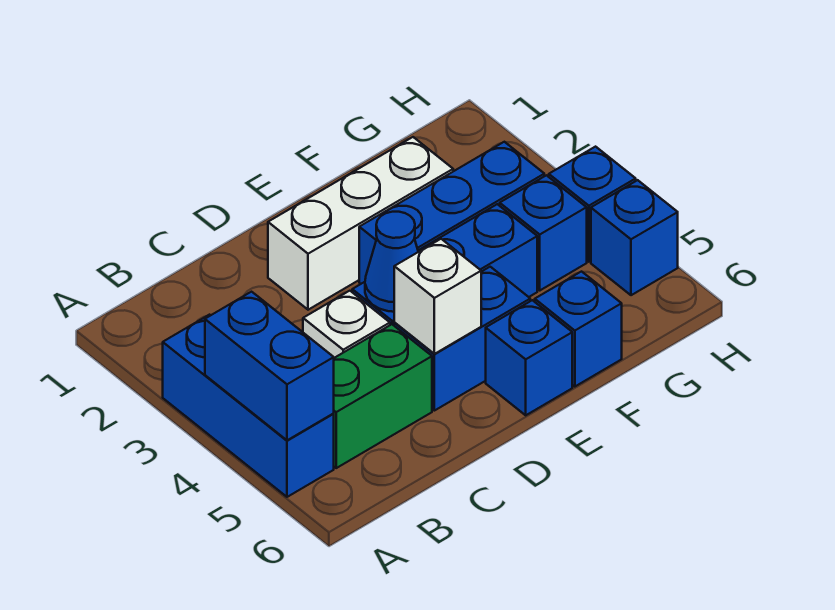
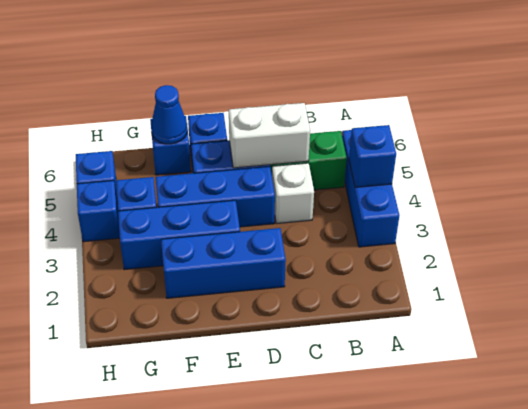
blue 1x2 brick [205,292,334,440] -> blue 1x1 brick [349,125,396,187]
white 1x3 brick [268,137,453,310] -> blue 1x3 brick [161,228,286,298]
blue 1x1 cone [365,212,418,312] -> blue 1x1 cone moved to [151,85,188,144]
white 1x1 brick [394,239,481,354] -> white 1x2 brick [229,103,310,168]

